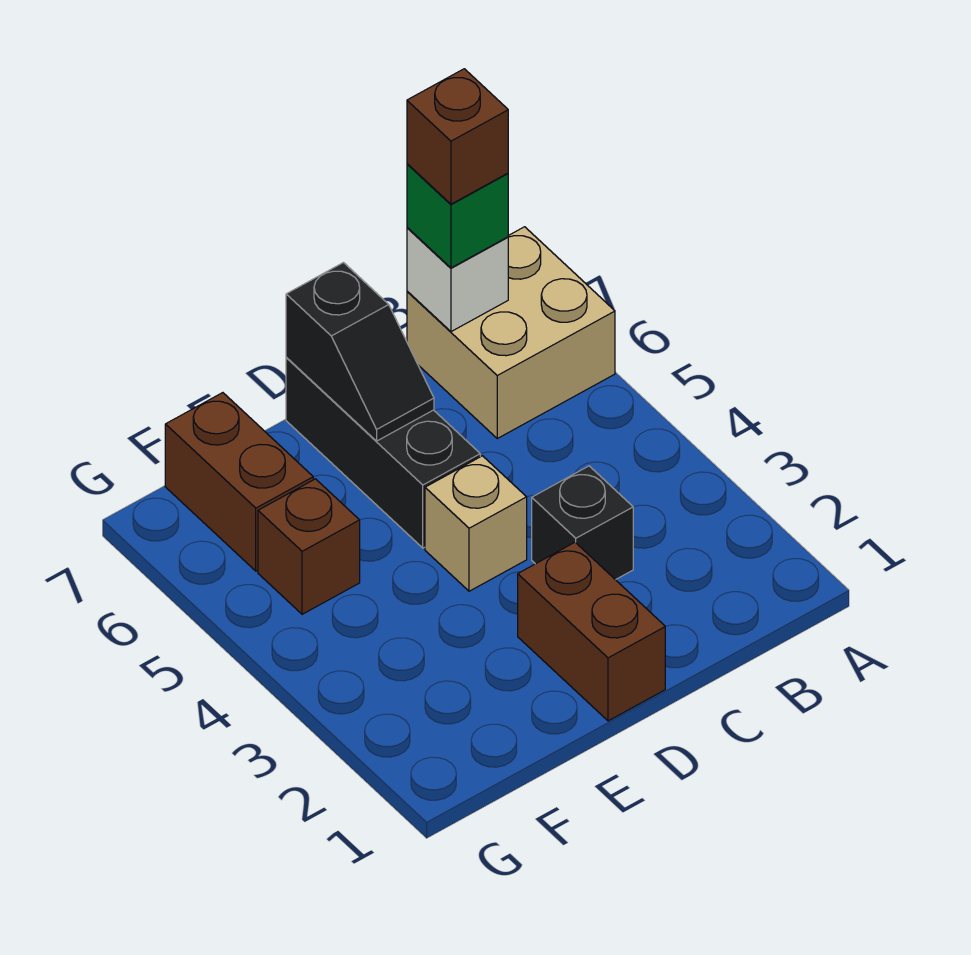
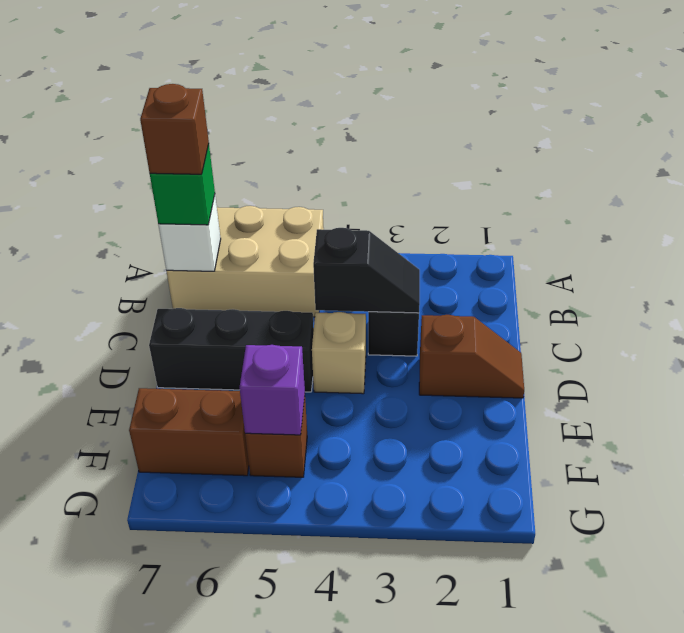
tan 2x2 brick [407,227,615,438] -> tan 2x3 brick [166,206,324,317]
brown 1x2 brick [518,542,665,721] -> brown 1x2 slope [419,315,524,398]
black 1x2 slope [286,263,434,441] -> black 1x2 slope moved to [313,228,420,313]
none -> purple 1x1 brick [240,345,305,435]

